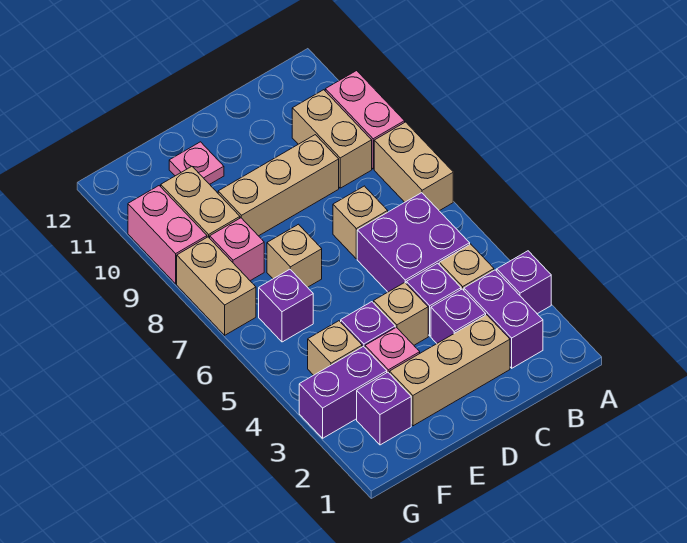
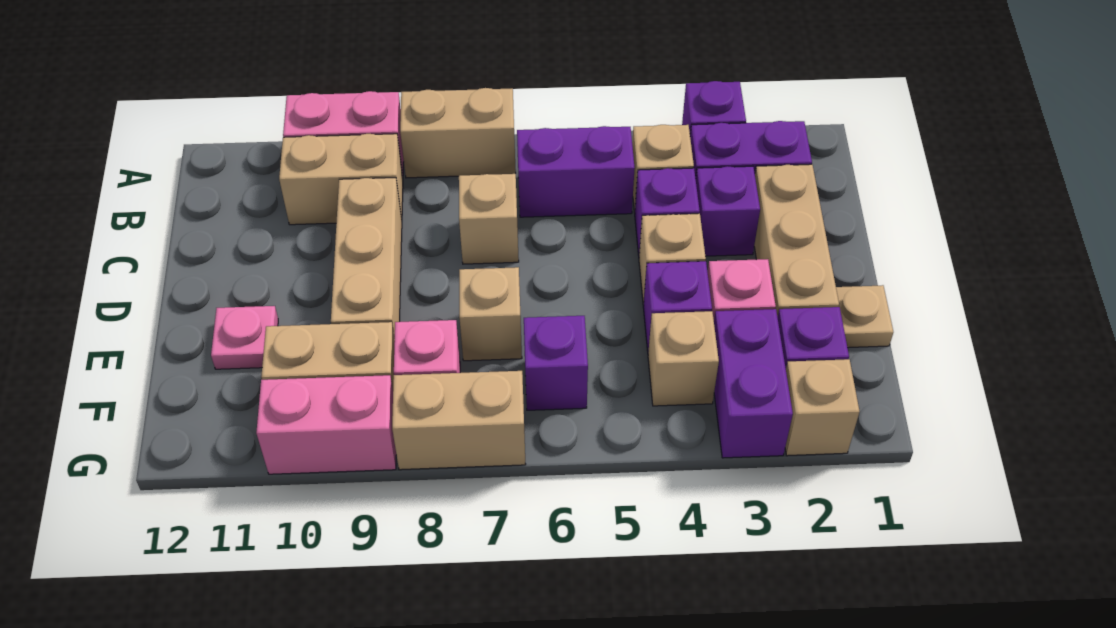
purple 2x2 brick [357,193,470,292] -> purple 1x2 brick [517,126,635,217]
none -> tan 1x1 plate [836,285,893,348]
none -> tan 1x1 brick [785,359,860,456]

